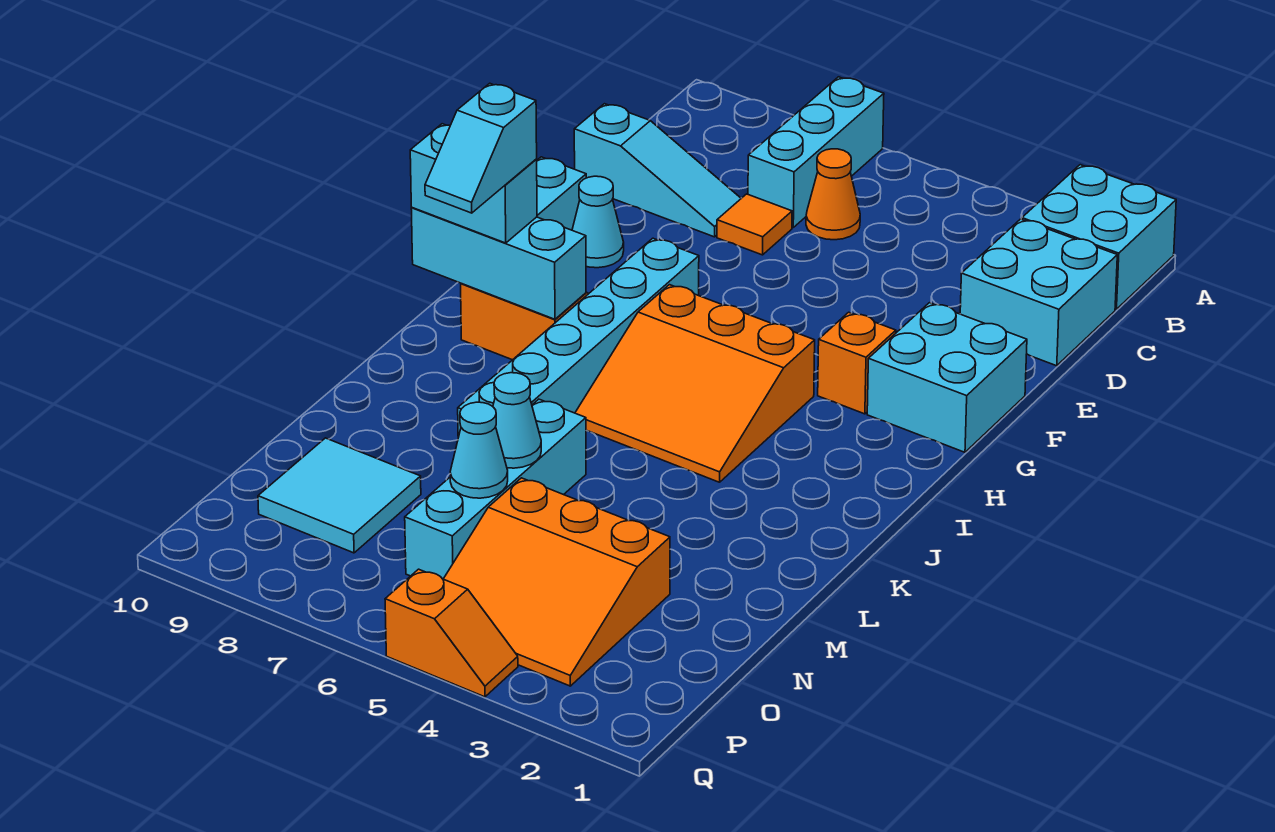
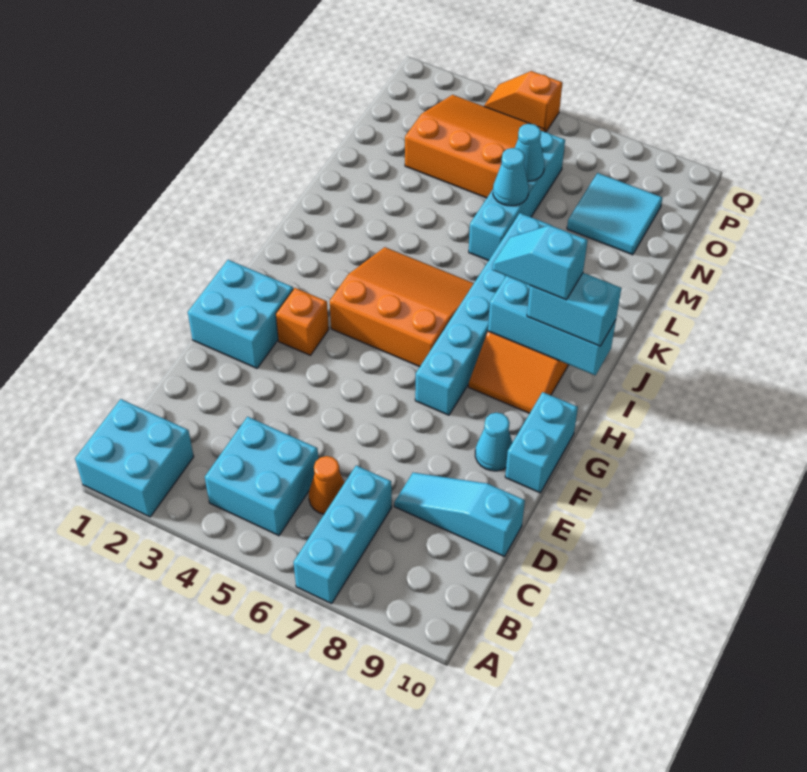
cyan 2x2 brick [960,219,1117,366] -> cyan 2x2 brick moved to [205,417,318,536]
orange 1x1 tile [717,194,792,255] -> none
cyan 1x2 slope [425,83,537,213] -> cyan 1x2 slope turned to [492,225,588,300]

